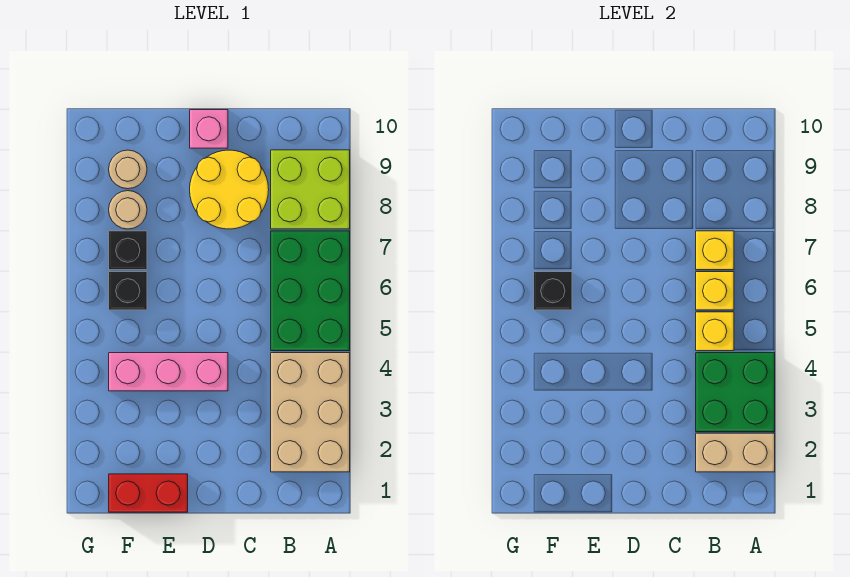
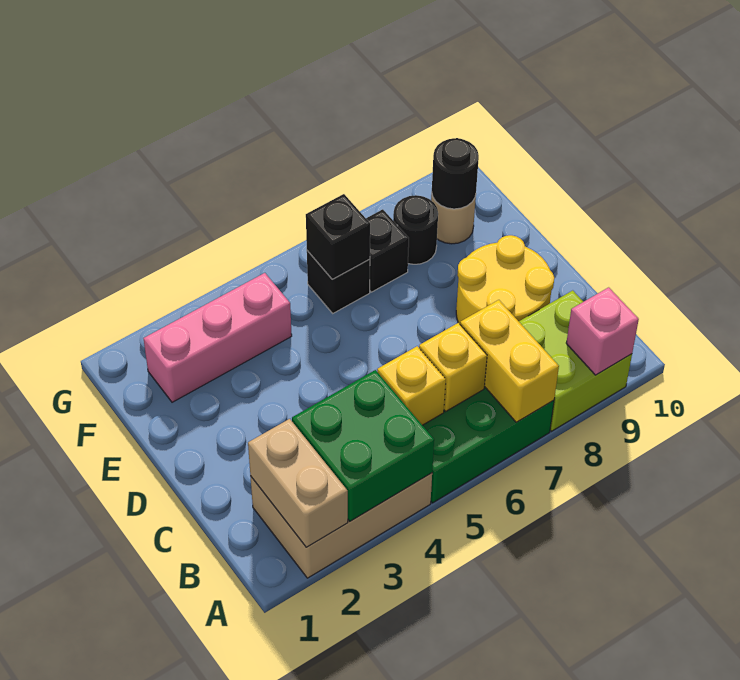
yellow 1x1 brick [696,231,734,270] -> yellow 1x2 brick [460,300,559,422]
pink 1x3 brick [109,353,228,391] -> pink 1x3 brick turned to [144,273,292,402]
pink 1x1 brick [190,110,228,148] -> pink 1x1 brick moved to [566,287,639,375]
red 1x2 brick [109,474,188,512] -> none
tan 1x1 round brick [109,191,147,229] -> black 1x1 round brick [393,195,438,264]
none -> black 1x1 round brick [432,138,479,209]

